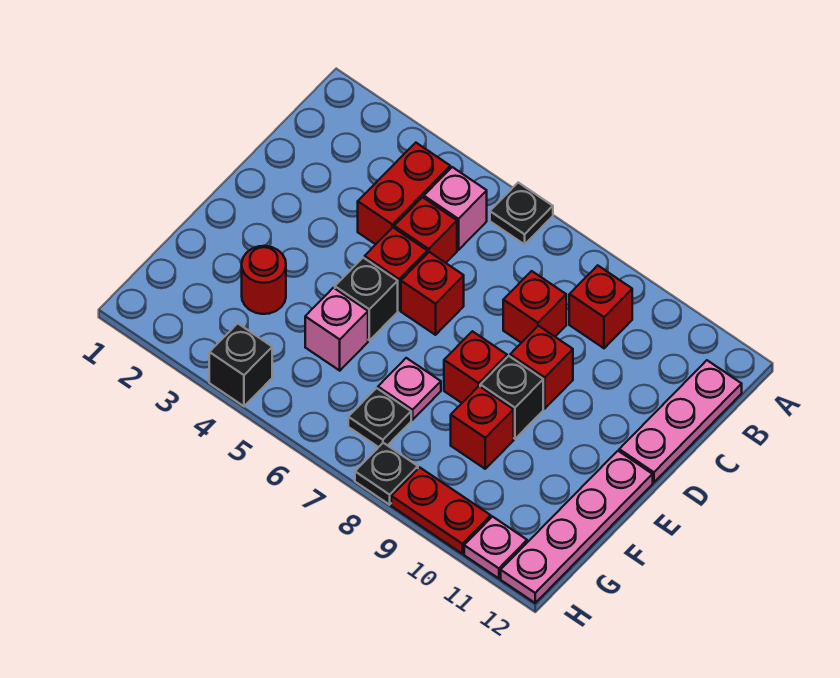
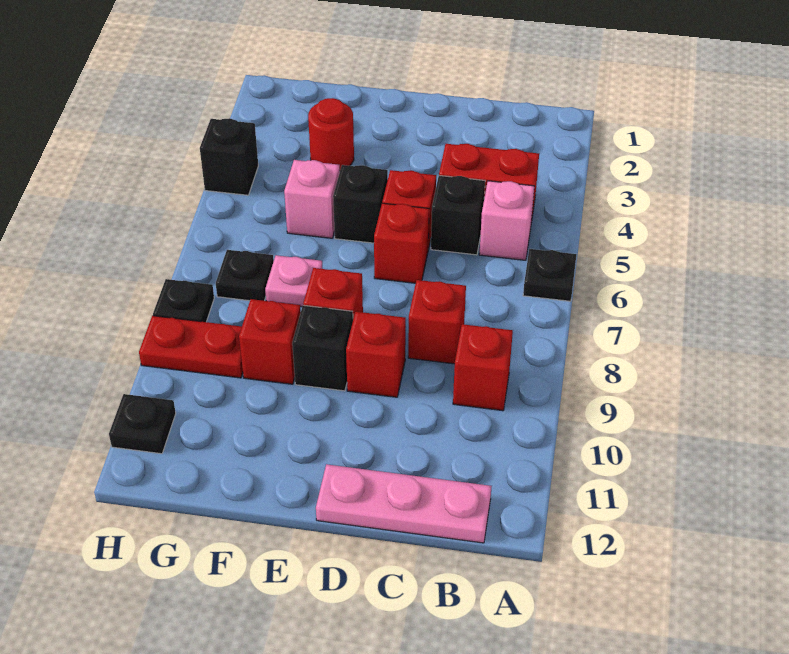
red 1x1 brick [394,197,457,263] -> black 1x1 brick [431,176,485,255]
pink 1x4 plate [501,451,653,603] -> none
red 1x2 plate [391,467,491,554] -> red 1x2 plate turned to [139,316,243,378]
pink 1x1 plate [464,517,527,578] -> black 1x1 plate [109,394,176,454]

